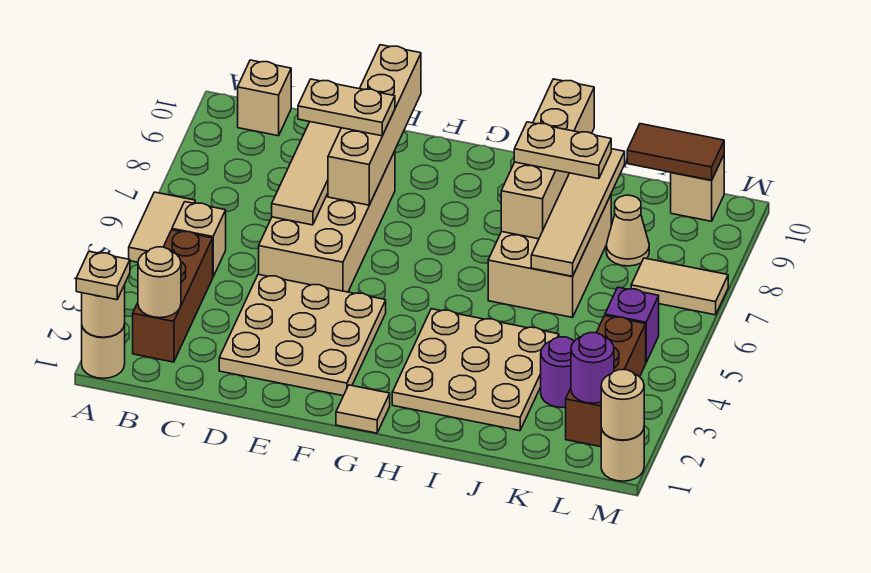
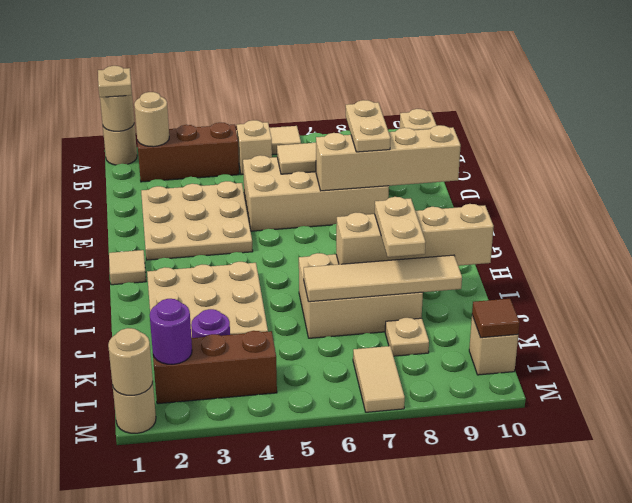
tan 1x1 cone [606,195,649,266] -> tan 1x1 plate [385,318,429,356]
brown 1x2 tile [627,124,724,180] -> brown 1x1 tile [472,299,520,338]
purple 1x1 brick [605,287,659,362] -> none

